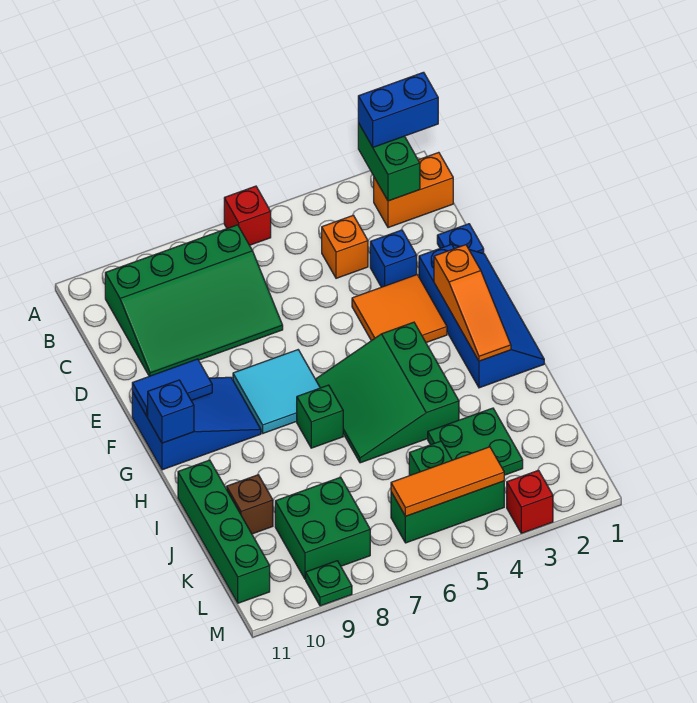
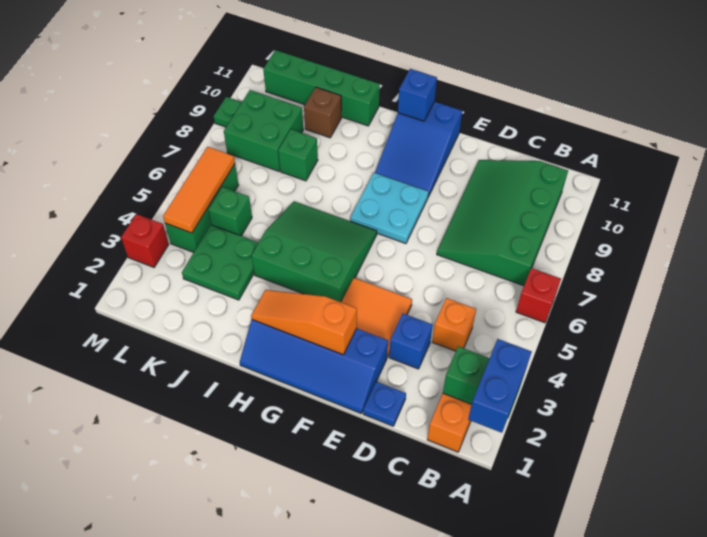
cyan 2x2 tile [233,350,320,433] -> cyan 2x2 plate [350,173,429,244]
blue 1x2 tile [132,359,212,416] -> none
green 1x1 brick [297,385,343,448] -> green 1x1 brick moved to [278,129,318,181]

